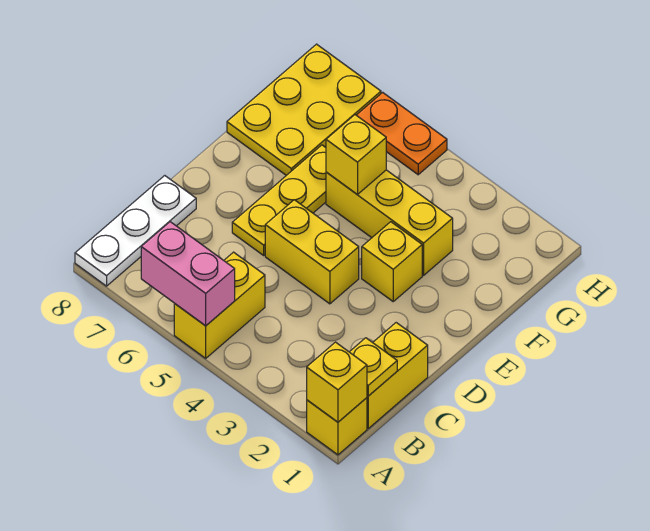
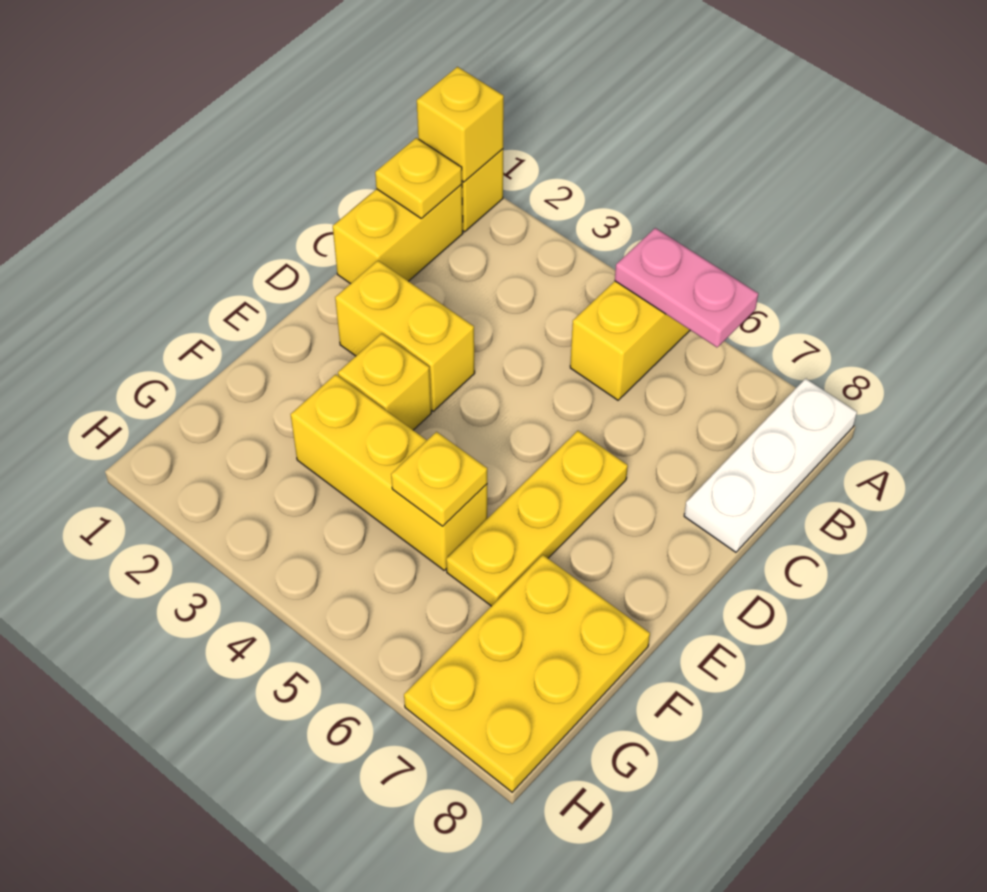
pink 1x2 brick [141,222,235,326] -> pink 1x2 plate [615,228,758,347]
yellow 1x2 brick [265,200,359,304] -> yellow 1x2 brick moved to [335,261,475,411]
yellow 1x1 brick [326,115,386,194] -> yellow 1x1 plate [391,432,487,526]
orange 1x2 plate [357,92,447,175] -> none

